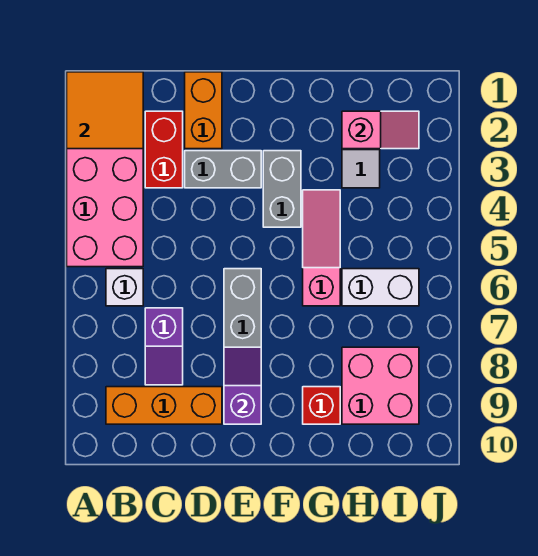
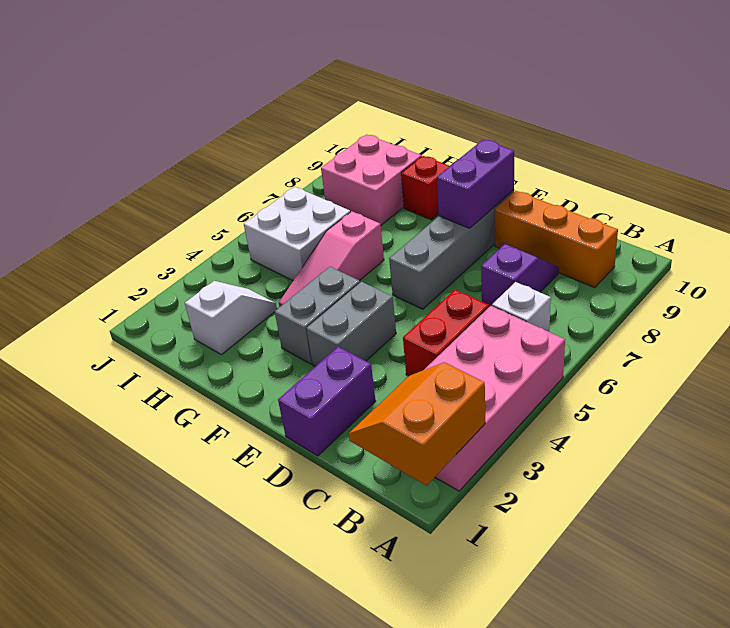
orange 2x2 tile [67,72,143,149] -> orange 2x2 slope [349,362,485,485]
red 1x2 brick [145,111,183,188] -> red 1x2 brick moved to [403,290,489,376]
orange 1x2 brick [185,72,222,149] -> purple 1x2 brick [278,347,376,456]
grey 1x2 brick [185,151,261,188] -> grey 1x2 brick turned to [306,282,396,366]
purple 1x2 slope [224,347,261,424] -> purple 1x2 brick [437,140,514,228]
pink 1x2 slope [342,111,419,149] -> none
white 1x2 brick [342,269,419,306] -> white 2x2 brick [244,187,350,281]

